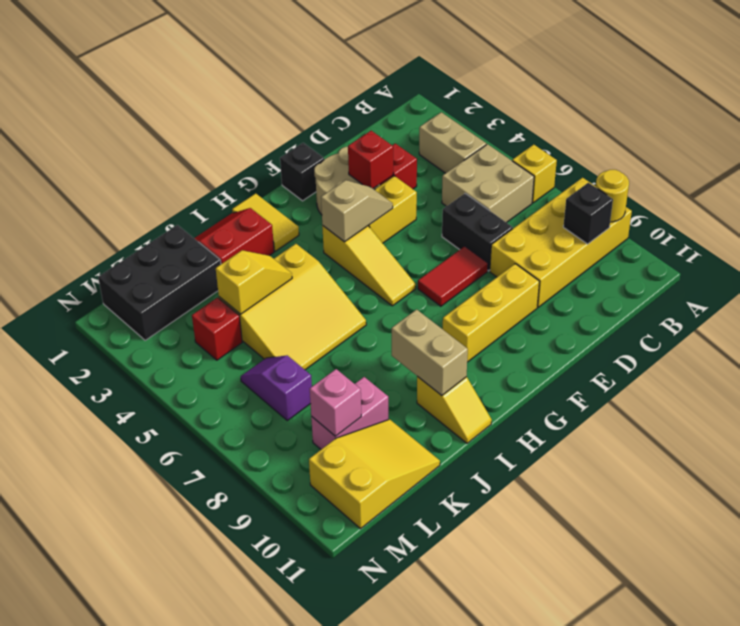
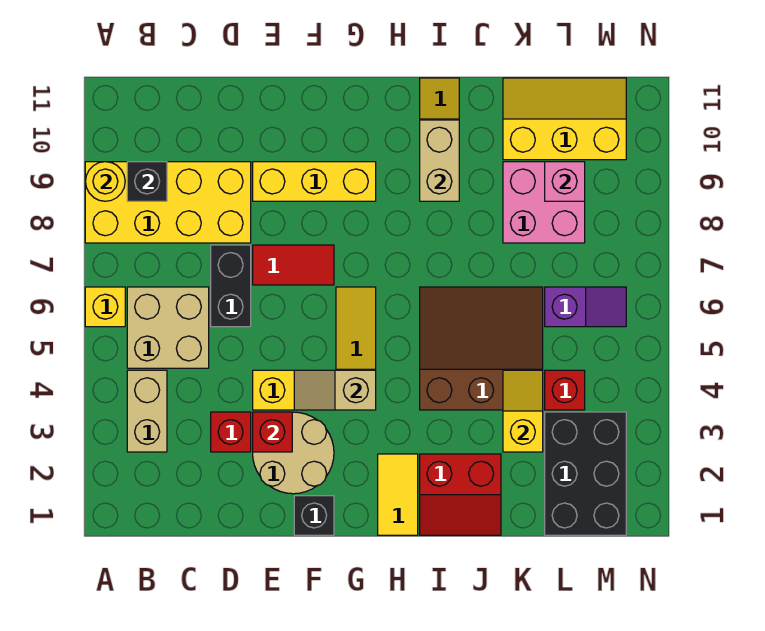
yellow 3x3 slope [219,244,366,370] -> brown 3x3 slope [420,287,543,410]
yellow 1x2 slope [216,250,292,314] -> yellow 1x2 slope turned to [503,370,543,452]
black 2x3 brick [98,225,221,340] -> black 2x3 brick turned to [545,412,626,535]
pink 1x2 brick [311,377,388,449] -> pink 2x2 brick [503,162,585,243]
yellow 2x3 slope [309,419,440,529] -> yellow 2x3 slope turned to [503,78,626,160]
purple 1x2 slope [241,355,312,420] -> purple 1x2 slope turned to [545,287,626,327]

